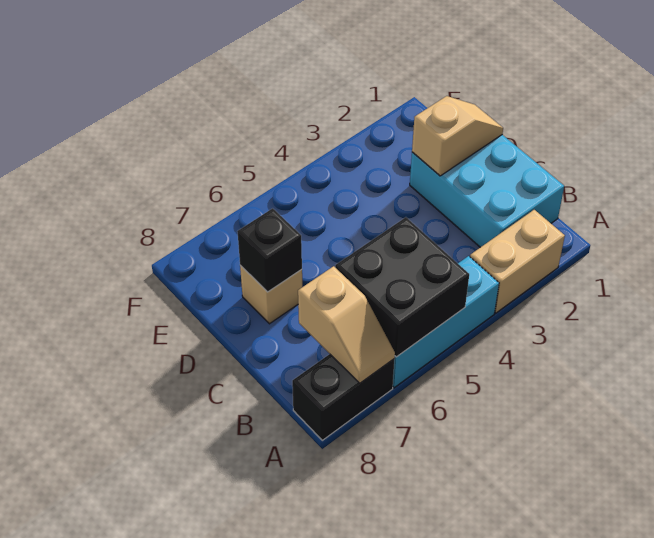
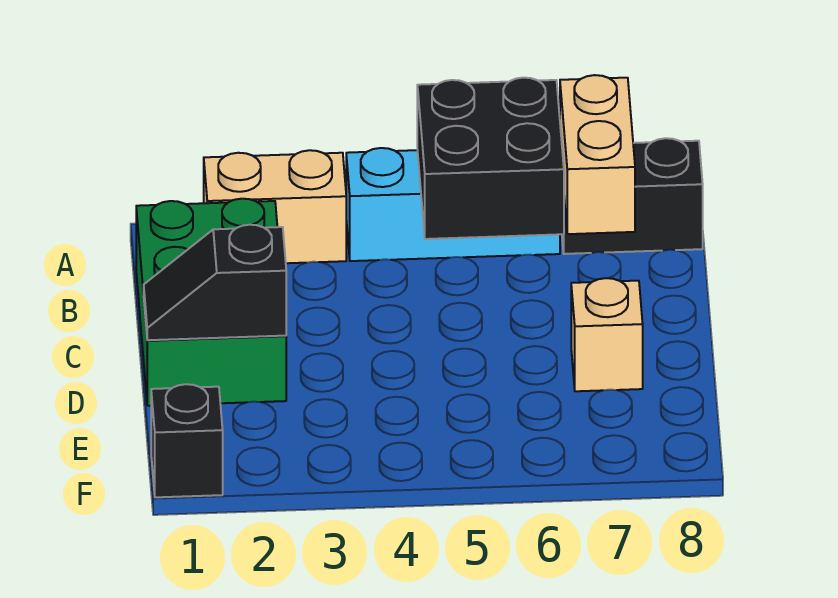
tan 1x2 slope [298,266,395,383] -> tan 1x2 brick [560,75,635,234]
cyan 2x3 brick [410,135,564,247] -> green 2x3 brick [136,199,286,406]
tan 1x2 slope [412,96,503,176] -> black 1x2 slope [144,225,286,340]
black 1x1 brick [237,208,302,292] -> black 1x1 brick moved to [151,384,223,497]

